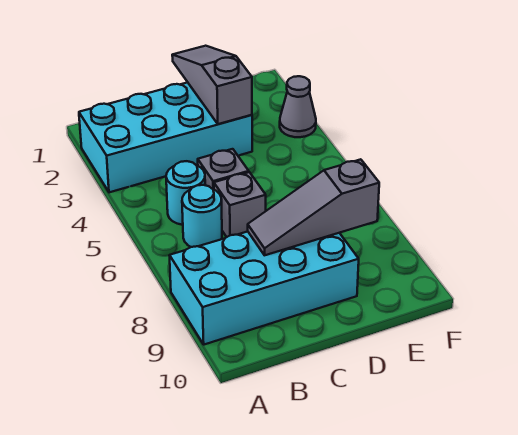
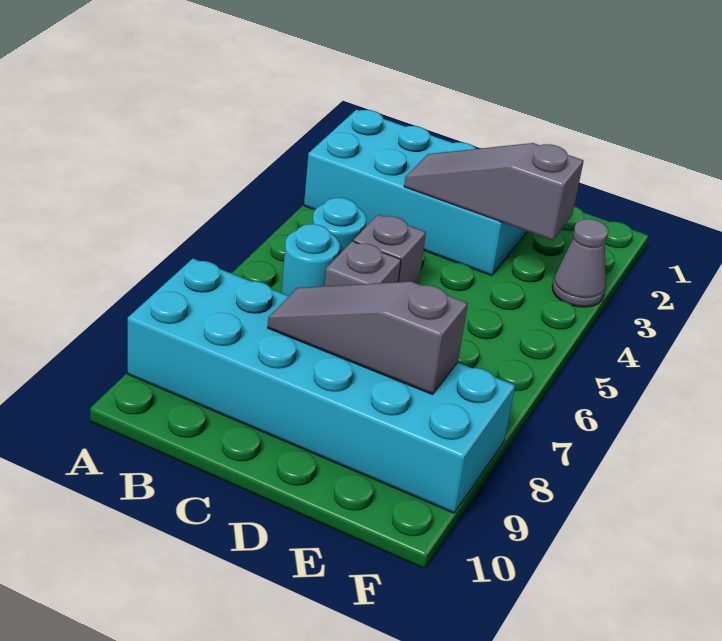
cyan 2x4 brick [169,232,359,345] -> cyan 2x6 brick [127,258,515,513]
grey 1x3 slope [172,46,252,124] -> grey 1x3 slope turned to [404,143,584,241]

